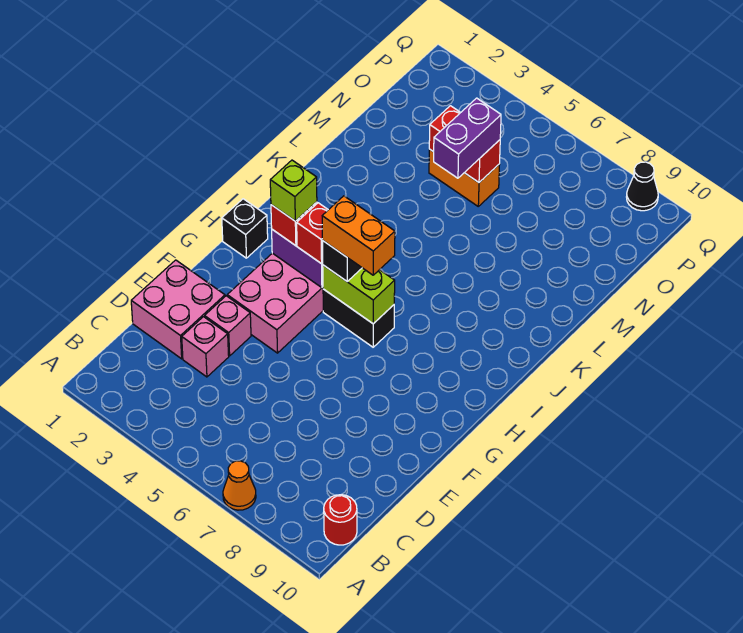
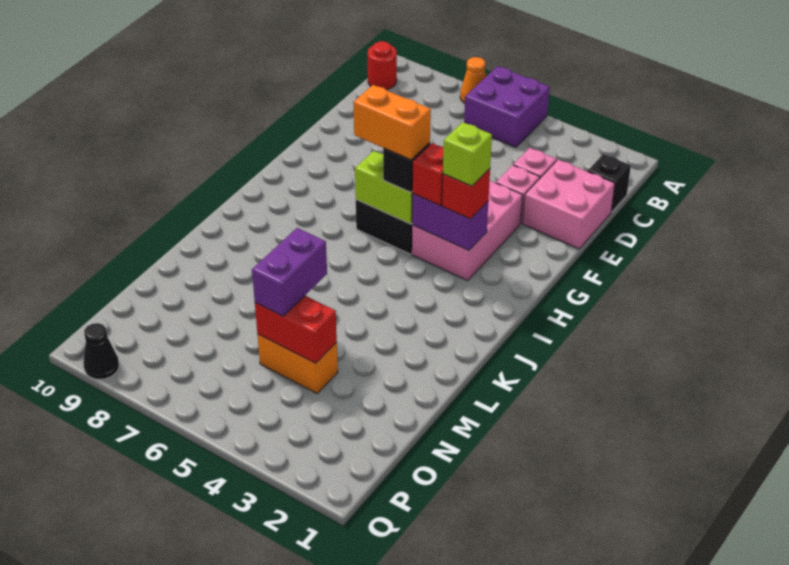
none -> purple 2x2 brick [464,66,550,147]
black 1x1 brick [222,199,268,258] -> black 1x1 brick moved to [588,154,631,212]

